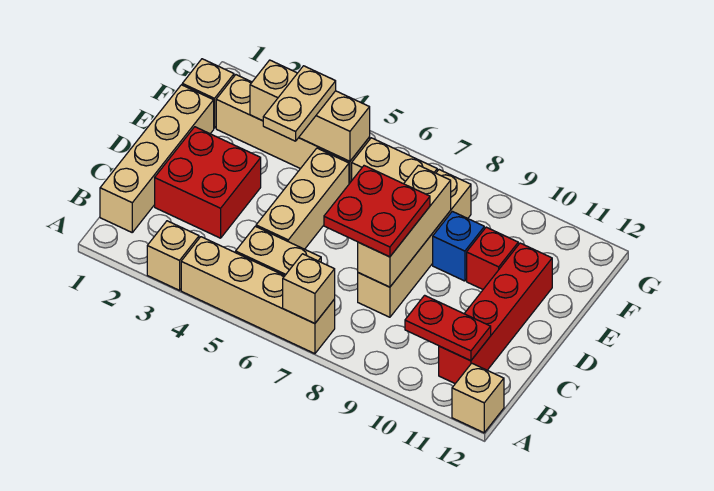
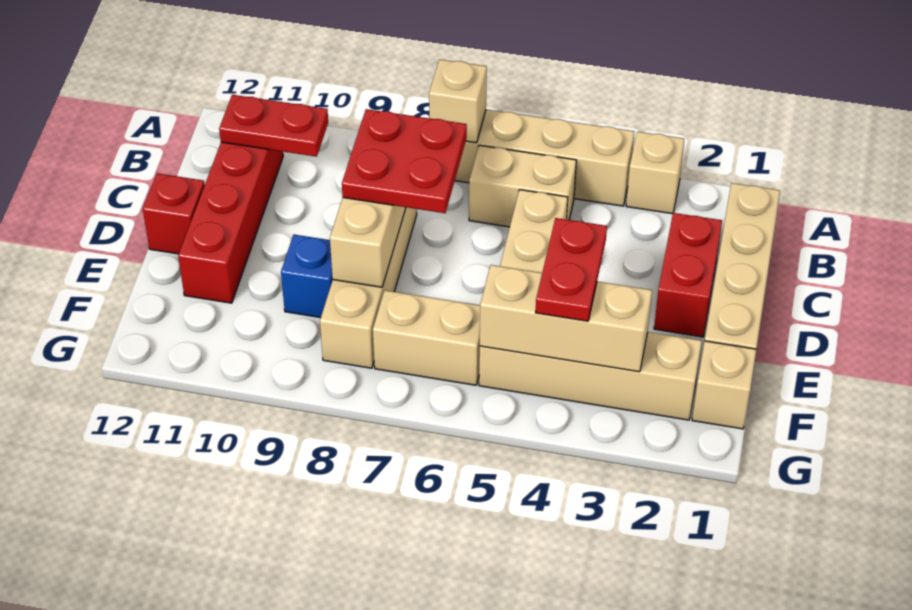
tan 1x1 brick [452,363,504,433] -> none
red 2x2 brick [155,127,261,238] -> red 1x2 brick [654,213,722,337]
tan 1x2 plate [263,66,336,141] -> red 1x2 plate [536,218,607,321]
red 1x1 brick [467,227,518,289] -> red 1x1 brick moved to [143,173,205,254]

